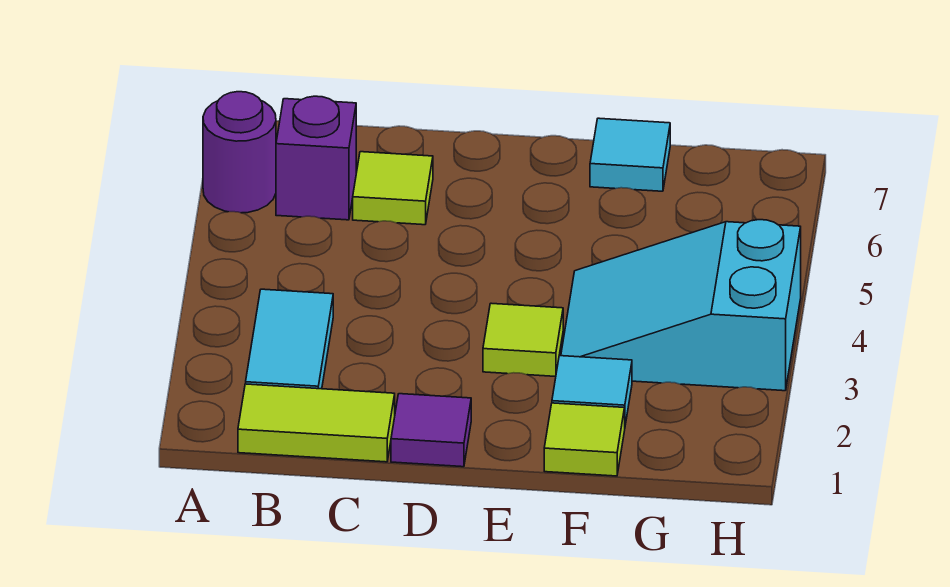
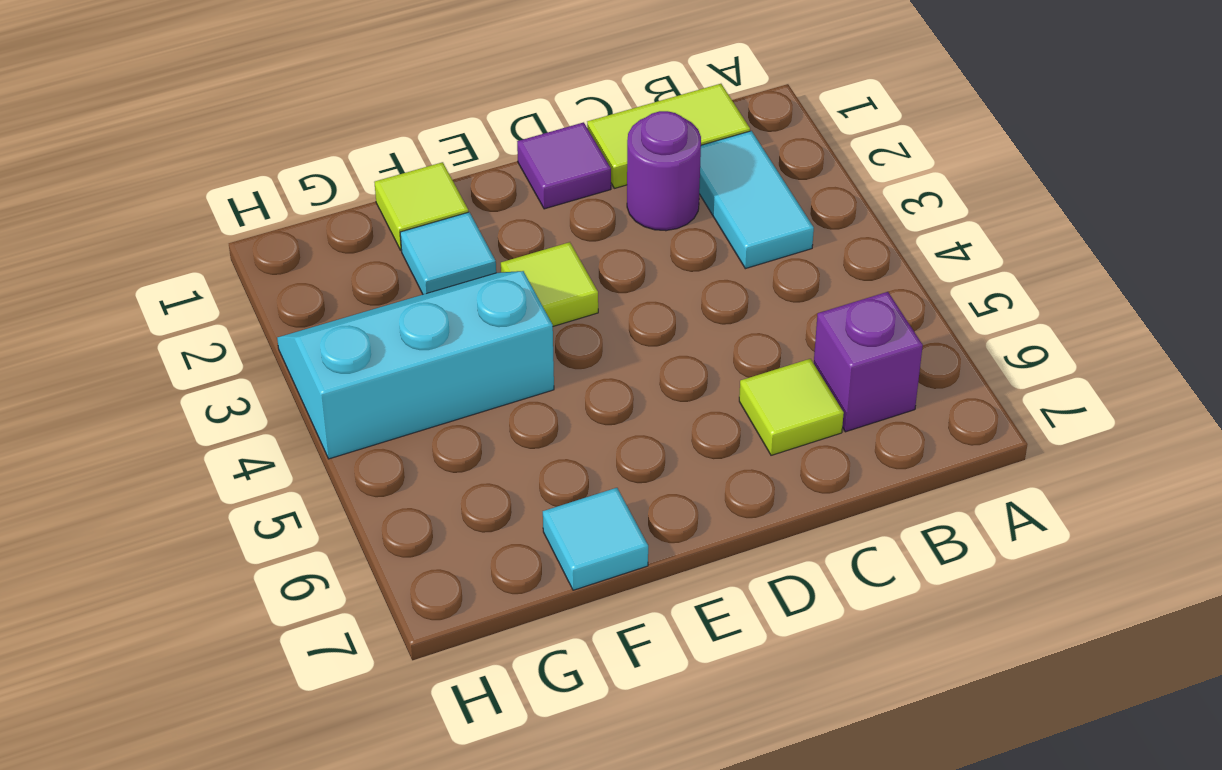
purple 1x1 round brick [203,92,276,213] -> purple 1x1 round brick moved to [627,111,701,231]
cyan 2x3 slope [561,220,801,391] -> cyan 2x3 slope turned to [277,271,554,459]

